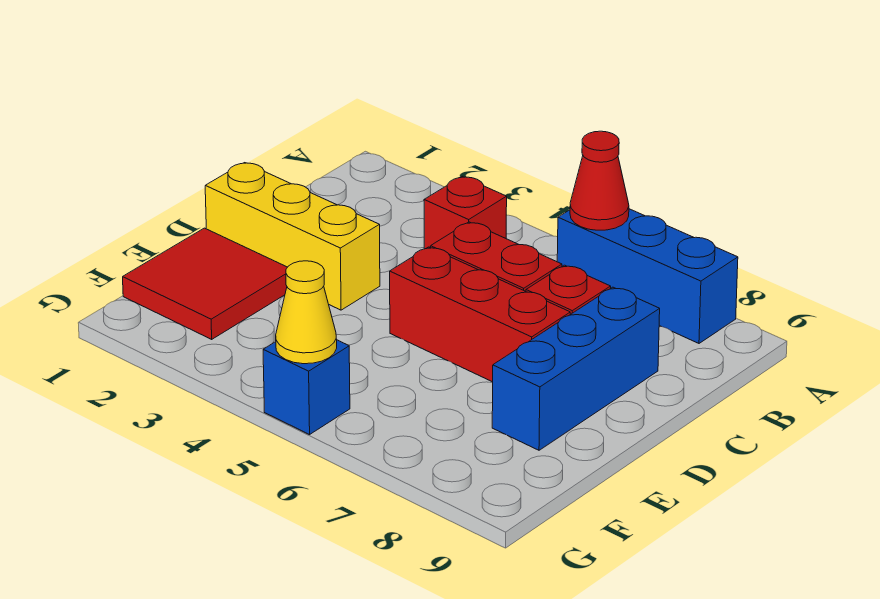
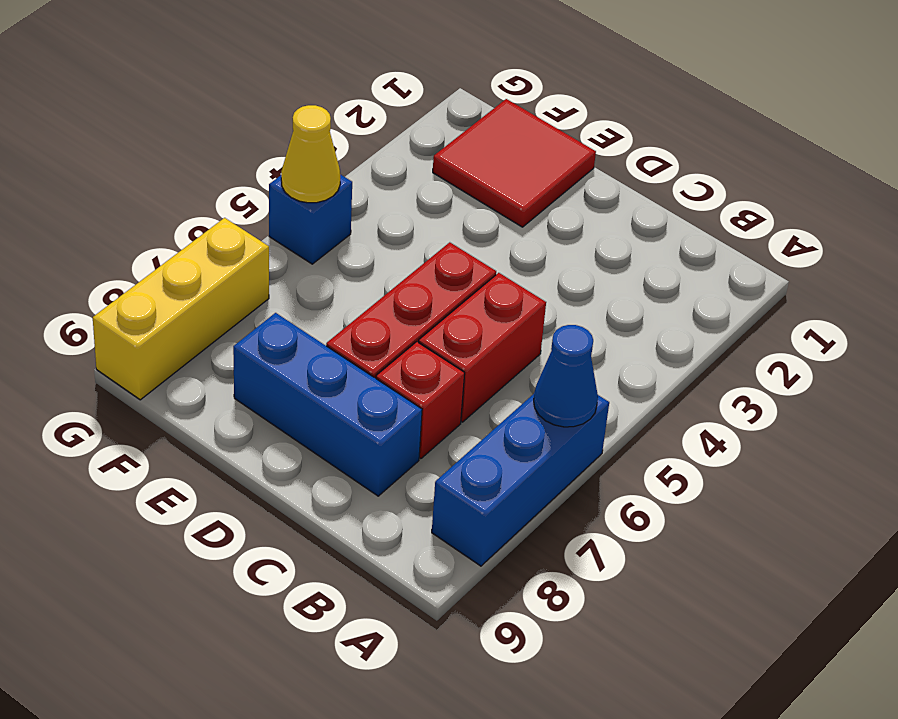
red 1x1 cone [570,131,629,230] -> blue 1x1 cone [534,325,598,427]
red 1x1 brick [424,176,507,249] -> none
yellow 1x3 brick [205,163,380,310] -> yellow 1x3 brick moved to [93,218,269,400]

